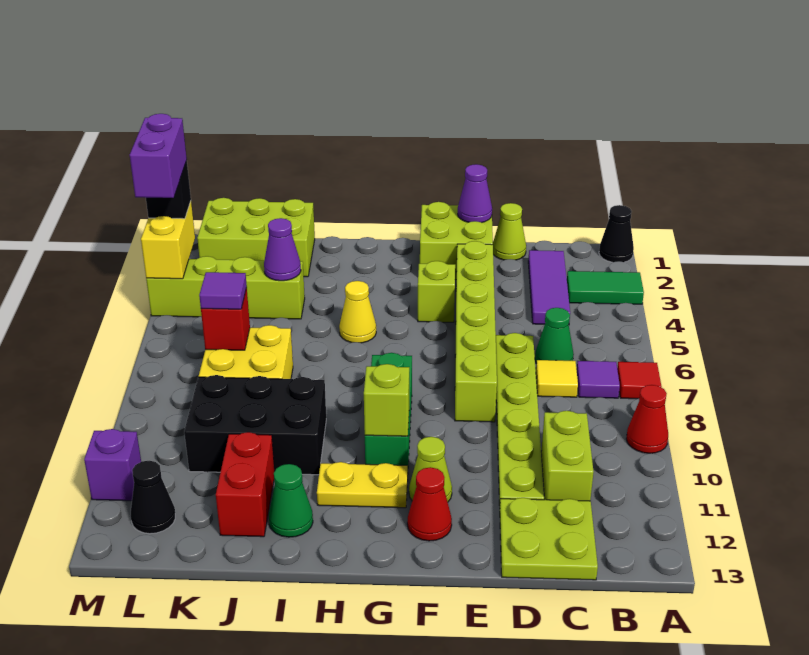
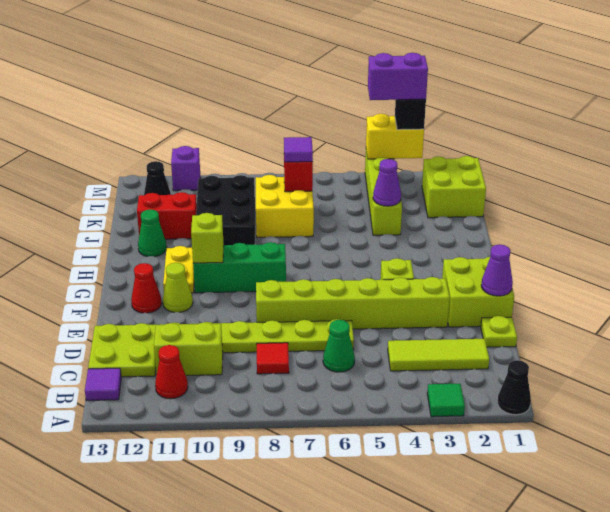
green 1x2 tile [567,271,644,304] -> green 1x1 tile [427,384,465,417]
red 1x1 tile [617,362,662,399] -> red 1x1 tile moved to [257,343,289,374]
red 1x1 cone [626,385,668,453] -> red 1x1 cone moved to [155,345,188,399]
purple 1x1 tile [577,361,620,398] -> purple 1x1 tile moved to [85,368,121,401]
purple 1x3 tile [528,250,570,324] -> lime 1x3 tile [388,339,489,371]
yellow 1x1 tile [536,360,578,397] -> none
lime 1x1 cone [493,203,526,260] -> lime 1x1 plate [481,316,517,347]
yellow 1x1 cone [339,281,376,343] -> none
lime 2x3 brick [197,198,315,277] -> lime 2x2 brick [422,156,486,218]

